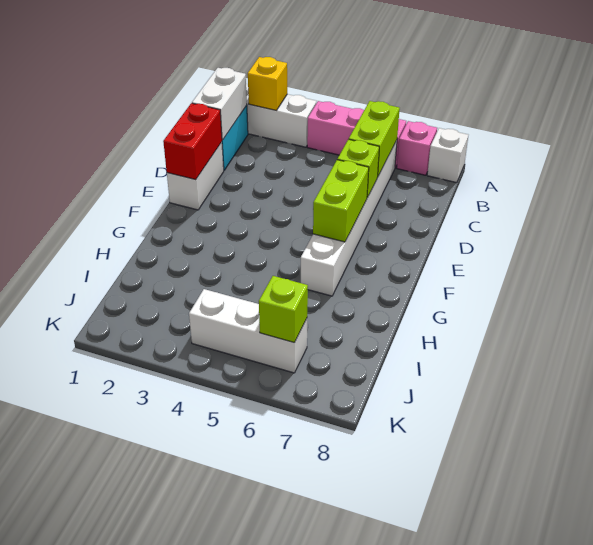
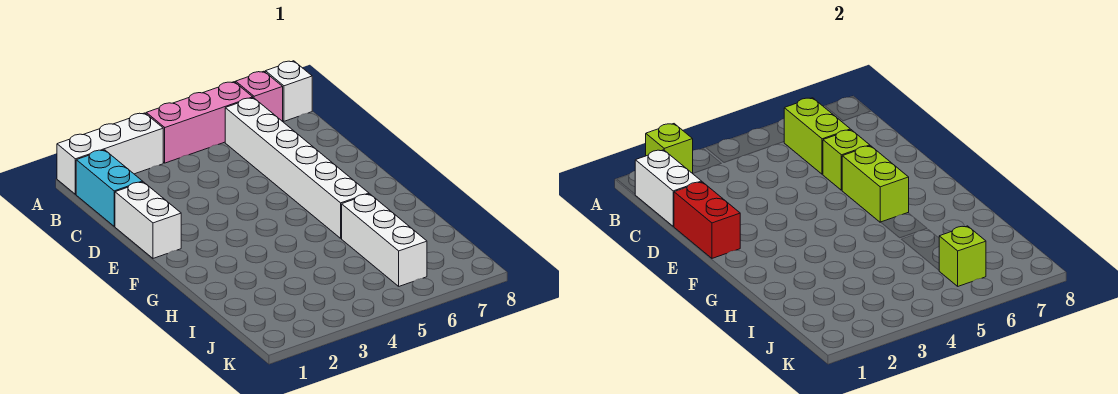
yellow 1x1 brick [248,57,287,111] -> lime 1x1 brick [646,124,693,174]
white 1x3 brick [189,289,307,373] -> white 1x3 brick turned to [342,194,427,286]

